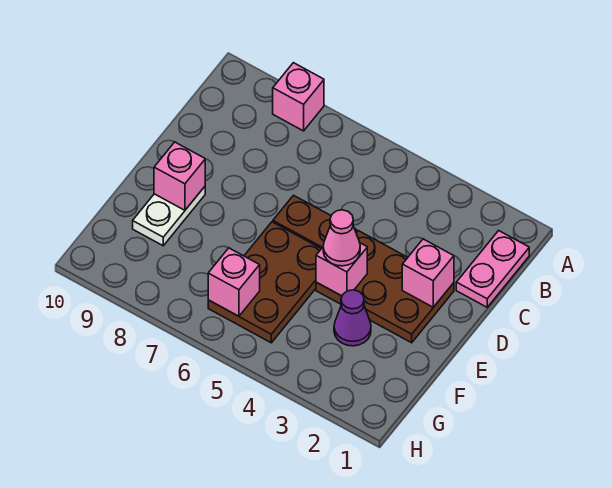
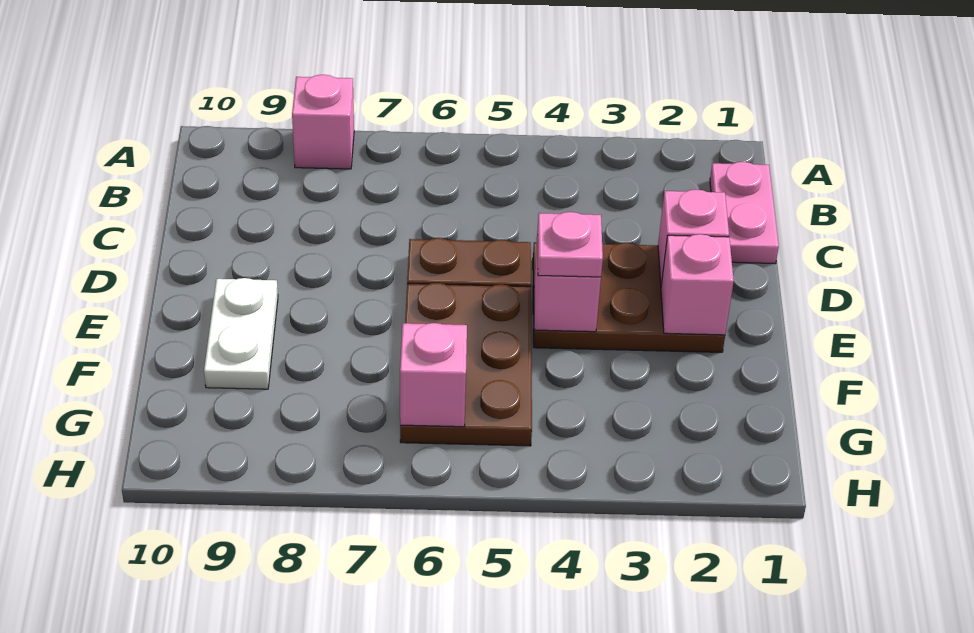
pink 1x1 cone [323,210,360,266] -> pink 1x1 plate [537,212,603,277]
pink 1x1 brick [154,142,205,210] -> pink 1x1 brick moved to [661,234,734,335]
purple 1x1 cone [334,290,371,346] -> none

